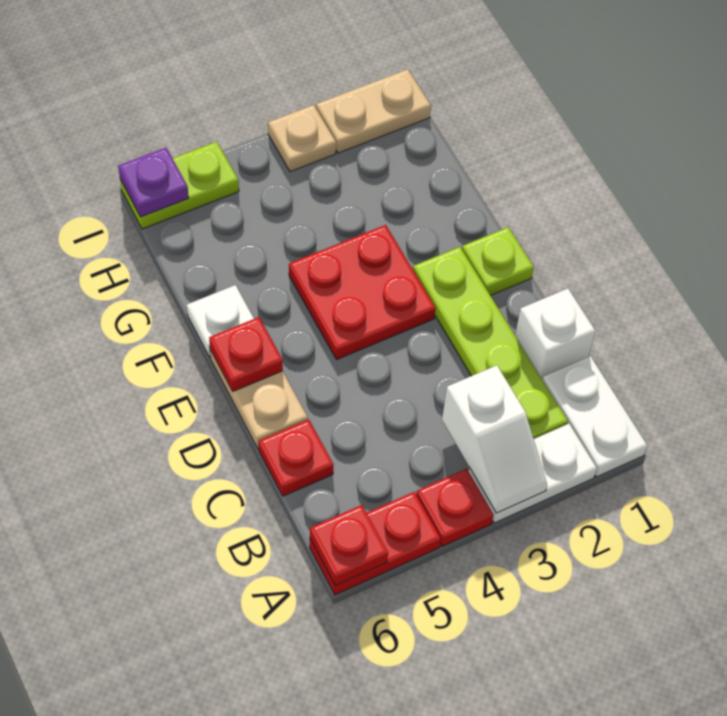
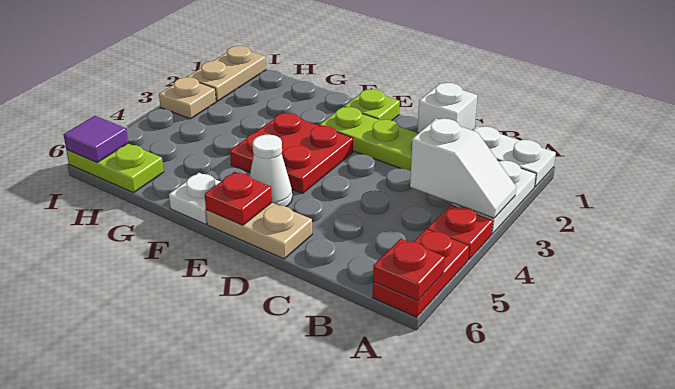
red 1x1 plate [259,420,333,496] -> none
none -> white 1x1 cone [250,135,292,207]
lime 1x2 plate [120,142,239,229] -> lime 1x2 plate turned to [66,144,164,193]
purple 1x1 plate [118,148,189,217] -> purple 1x1 tile [63,116,128,163]

